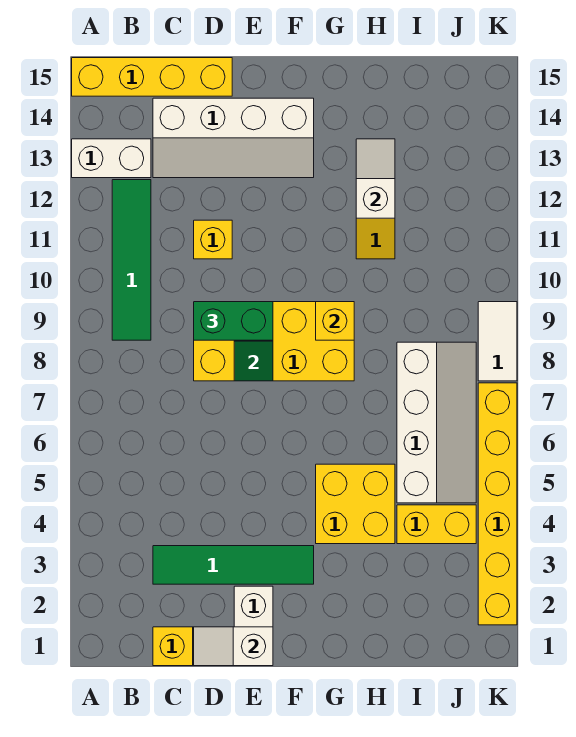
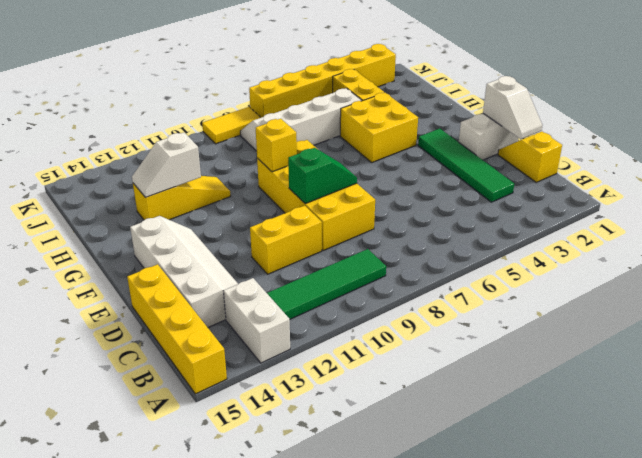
green 1x2 brick [194,302,273,340] -> none
yellow 1x1 brick [194,220,232,259] -> yellow 1x2 brick [250,206,322,274]
white 1x2 tile [478,302,517,381] -> yellow 1x2 tile [202,107,261,144]

